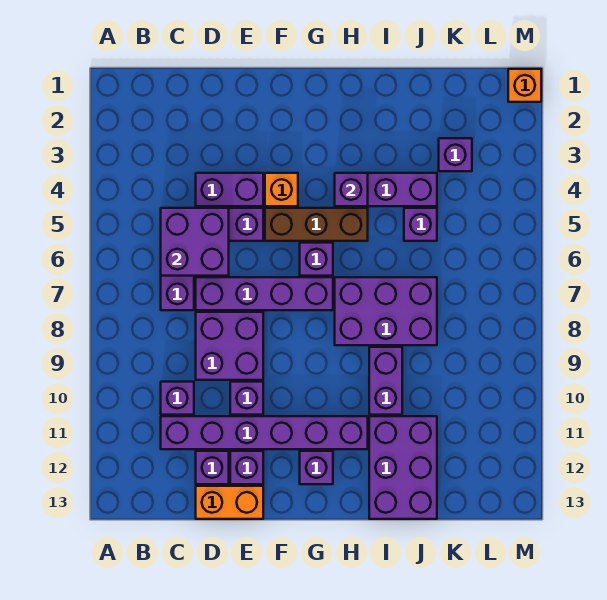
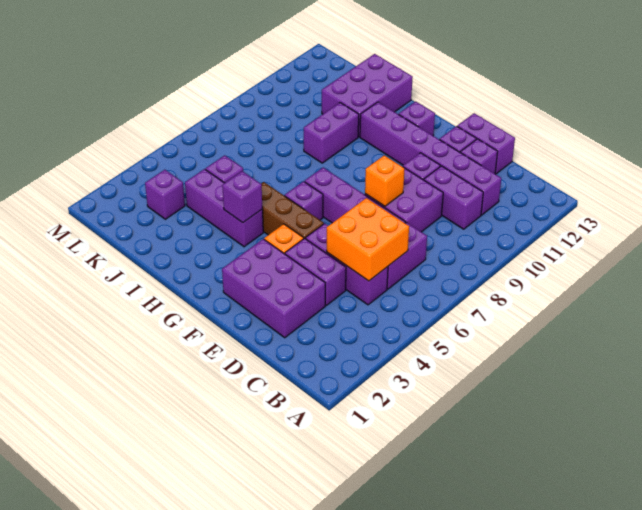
purple 2x2 brick [161,208,229,276] -> orange 2x2 brick [327,198,409,281]
purple 1x1 brick [161,382,194,415] -> purple 1x2 brick [424,166,483,229]
orange 1x2 brick [196,486,263,519] -> purple 1x2 brick [457,113,515,174]
purple 2x3 brick [335,277,437,345] -> purple 2x3 brick moved to [222,239,325,338]
orange 1x1 brick [508,69,541,102] -> orange 1x1 brick moved to [365,155,404,206]

